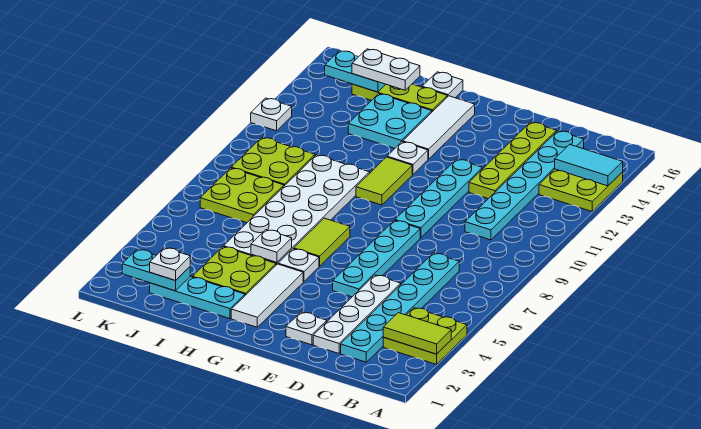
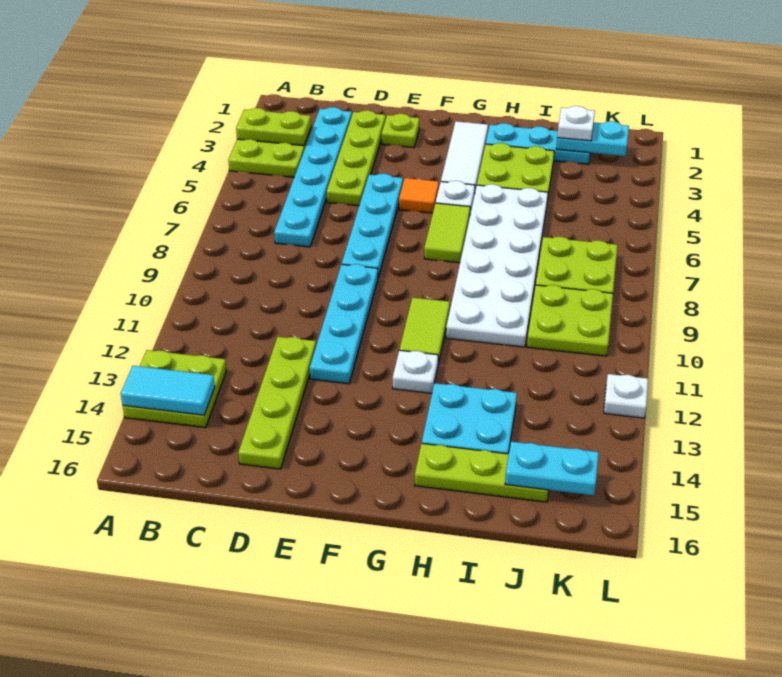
lime 1x2 tile [383,313,451,354] -> lime 1x2 plate [236,108,311,146]
cyan 1x6 plate [465,131,584,240] -> none
white 1x4 plate [313,275,401,353] -> lime 1x4 plate [327,110,386,206]
white 1x1 plate [286,312,327,345] -> lime 1x1 plate [382,114,419,148]
none -> orange 1x1 tile [399,178,439,213]
white 1x3 tile [403,96,475,159] -> none
white 1x1 plate [251,230,292,263] -> none
white 1x1 plate [422,72,463,98] -> none
white 1x2 plate [352,49,420,90] -> none

